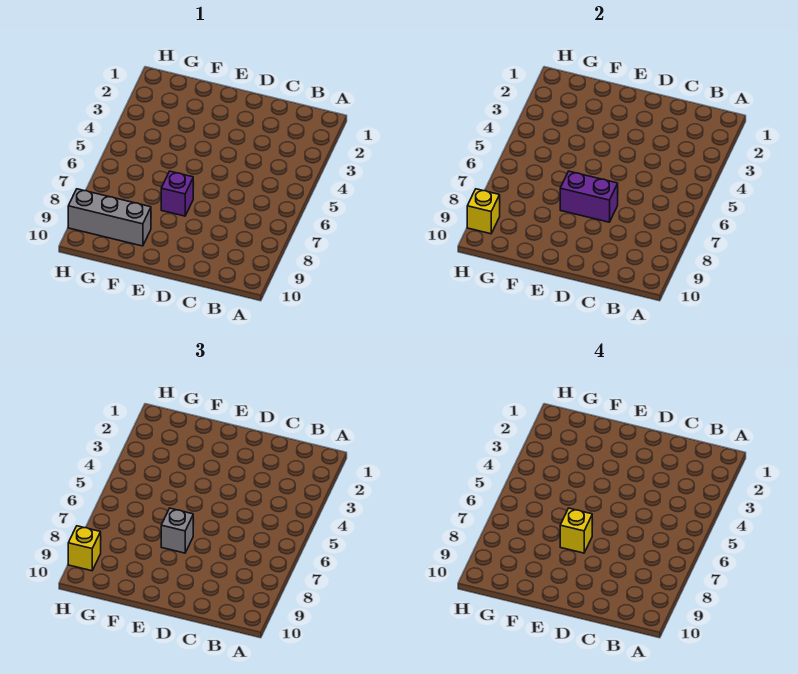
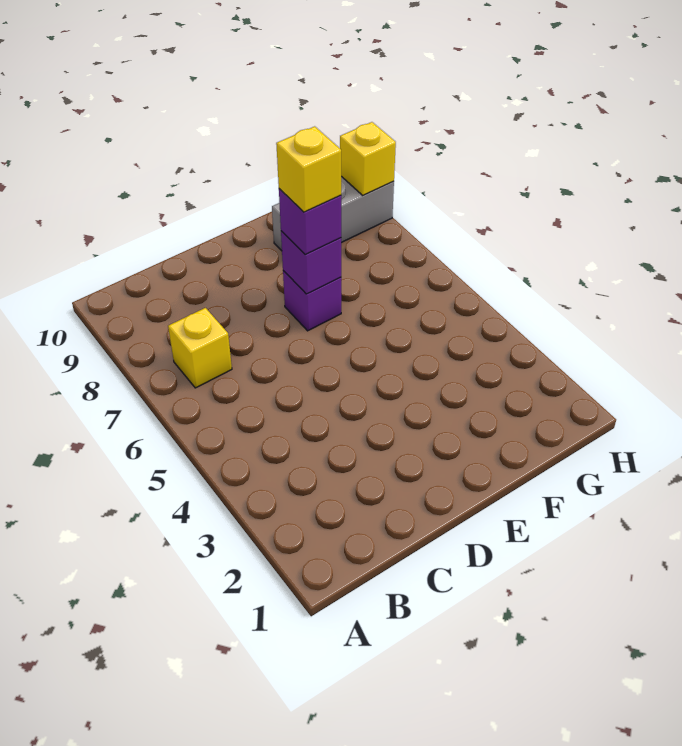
purple 1x2 brick [560,171,618,222] -> purple 1x1 brick [281,231,341,294]
grey 1x1 brick [161,508,193,553] -> purple 1x1 brick [279,189,341,255]
yellow 1x1 brick [68,526,101,571] -> yellow 1x1 brick moved to [168,308,232,388]

